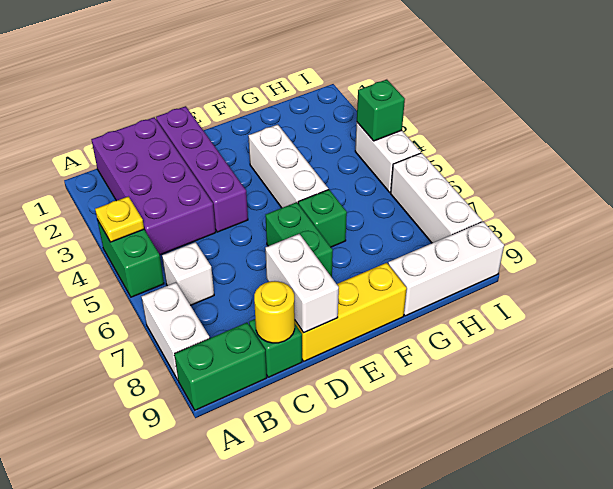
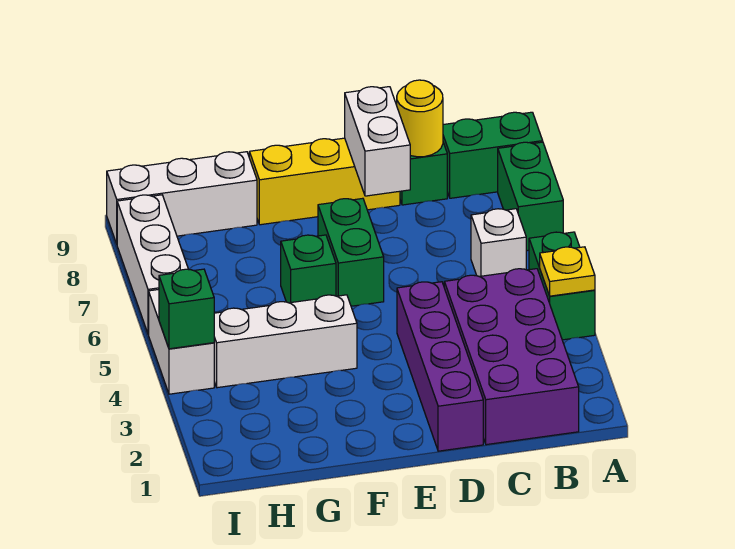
white 1x2 brick [141,282,210,380] -> green 1x2 brick [498,142,563,251]
white 1x3 brick [248,124,328,208] -> white 1x3 brick turned to [214,295,357,388]

